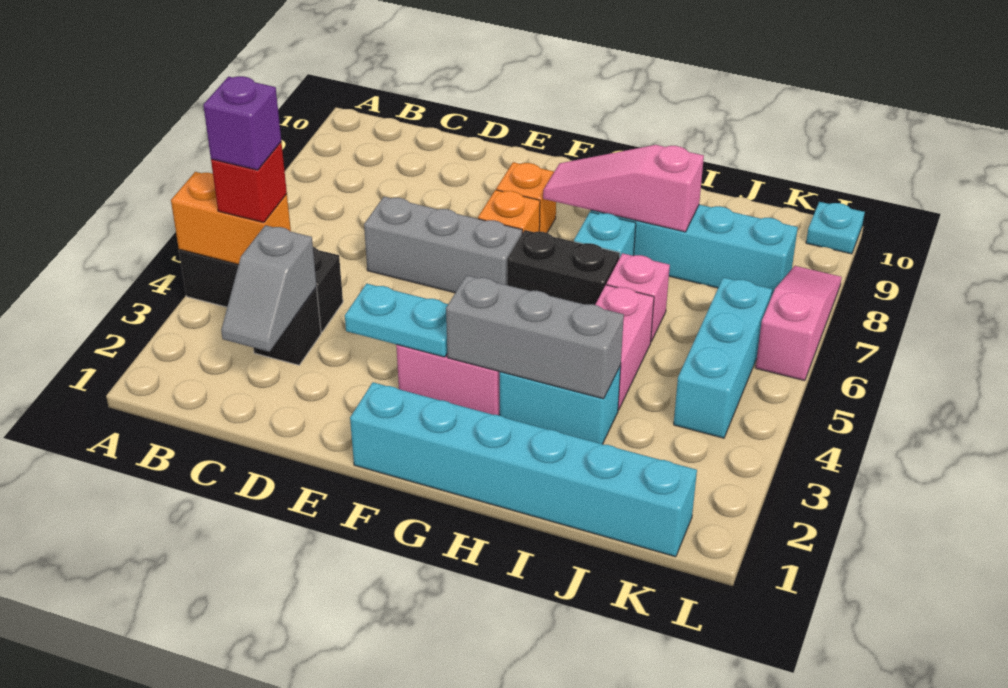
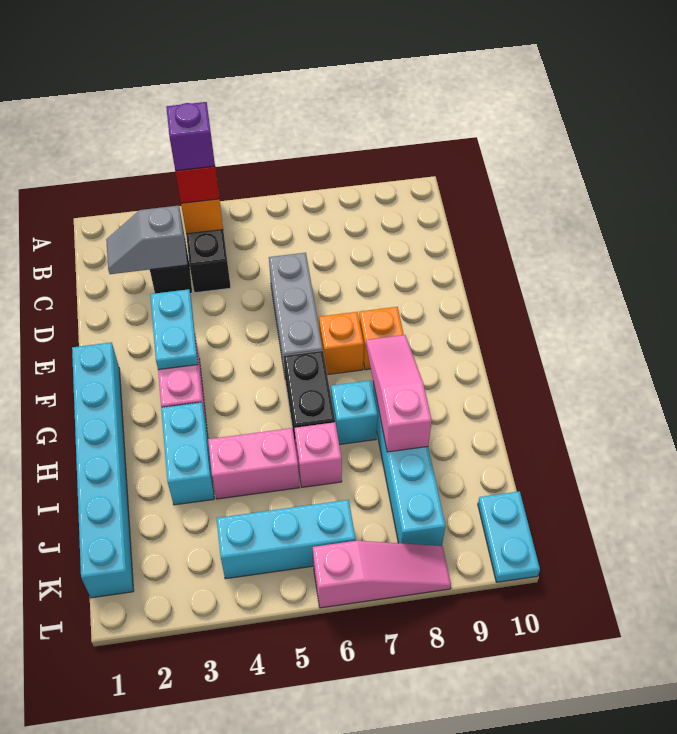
grey 1x3 brick [446,275,624,399] -> none
cyan 1x1 plate [806,202,865,254] -> cyan 1x2 plate [478,491,540,582]

